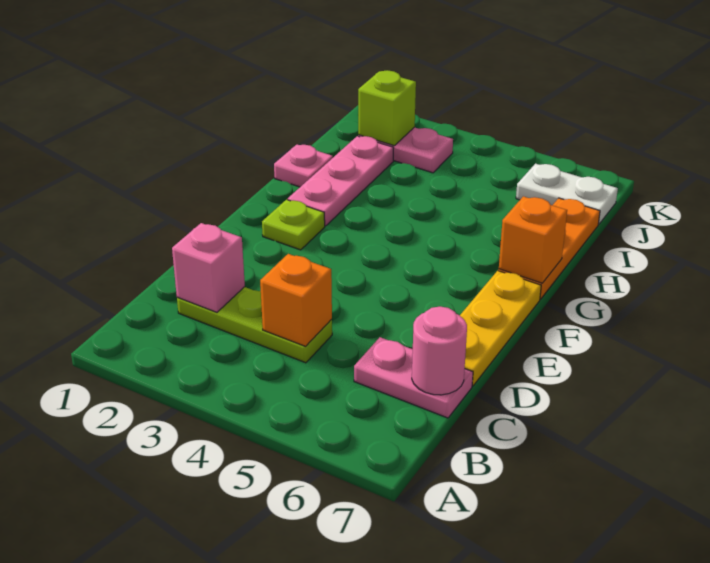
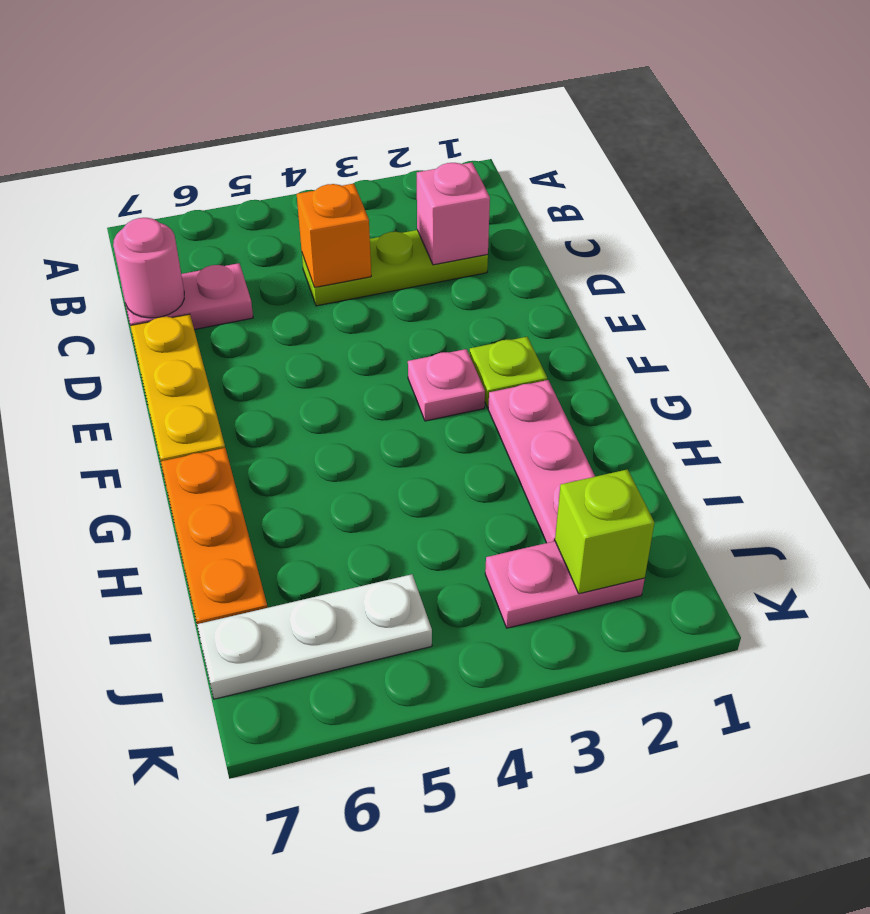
orange 1x1 brick [499,196,567,283] -> none
pink 1x1 plate [274,145,333,187] -> pink 1x1 plate moved to [408,349,485,421]
white 1x2 plate [516,164,618,224] -> white 1x3 plate [197,574,432,699]

